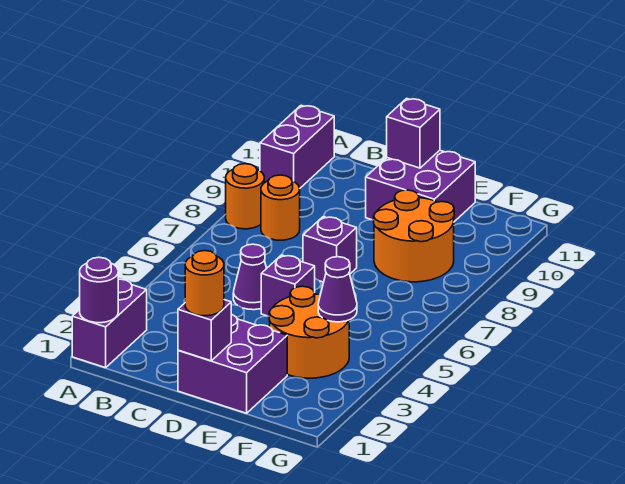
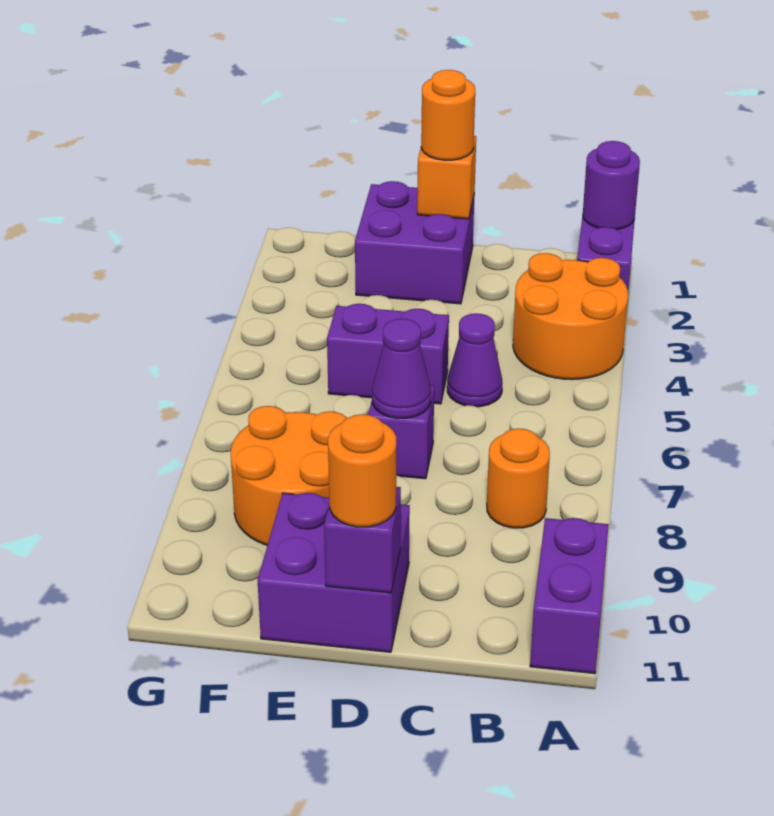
orange 1x1 round brick [226,164,264,229] -> orange 1x1 round brick moved to [328,414,396,527]
purple 1x1 brick [178,300,231,361] -> orange 1x1 brick [417,136,476,219]
purple 1x1 brick [261,255,315,316] -> purple 1x2 brick [327,304,449,404]
orange 2x2 round brick [269,286,349,378] -> orange 2x2 round brick moved to [513,253,628,380]
purple 1x1 cone [318,257,357,322] -> purple 1x1 cone moved to [372,319,431,418]

